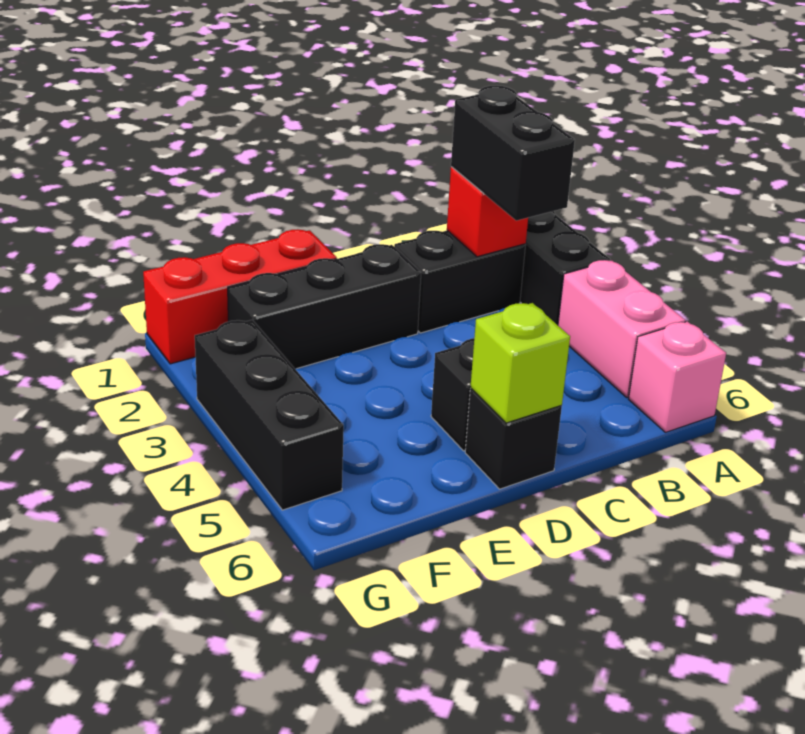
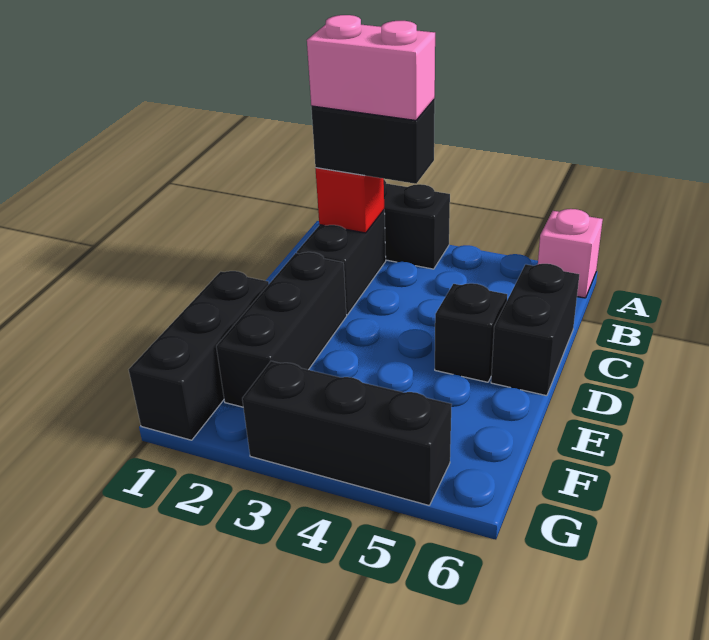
pink 1x2 brick [558,260,685,398] -> pink 1x2 brick moved to [307,15,435,120]
black 1x1 brick [465,389,562,489] -> black 1x2 brick [491,264,579,396]
lime 1x1 brick [470,303,570,423] -> none
red 1x3 brick [143,229,337,364] -> black 1x3 brick [129,271,269,440]

